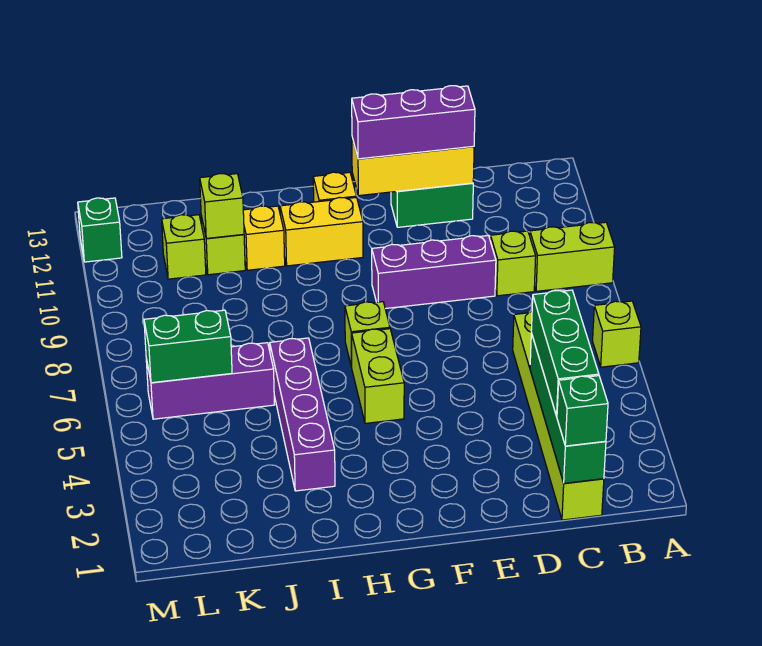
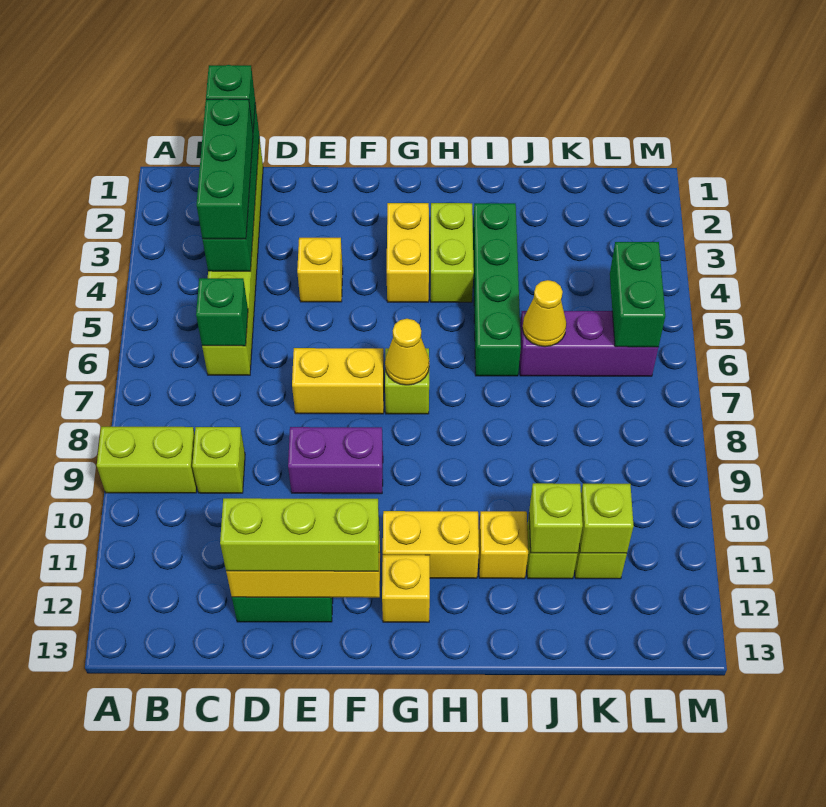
lime 1x1 brick [593,301,641,367] -> lime 1x1 brick moved to [580,484,634,553]
purple 1x3 brick [372,235,496,309] -> purple 1x2 brick [288,427,383,494]
purple 1x3 brick [352,86,475,159] -> lime 1x3 brick [220,498,379,571]
none -> yellow 1x1 brick [297,238,343,302]
none -> yellow 1x2 brick [292,348,384,414]
none -> yellow 1x2 brick [387,203,429,302]
lime 1x2 brick [352,329,404,423] -> lime 1x2 brick moved to [430,203,474,302]
none -> yellow 1x1 cone [385,319,429,385]
purple 1x4 brick [270,338,335,491] -> green 1x4 brick [473,203,521,376]
none -> yellow 1x1 cone [522,280,566,347]
green 1x2 brick [144,310,232,383] -> green 1x2 brick turned to [610,242,665,347]
green 1x1 brick [78,198,122,262] -> green 1x1 brick moved to [196,278,248,346]

